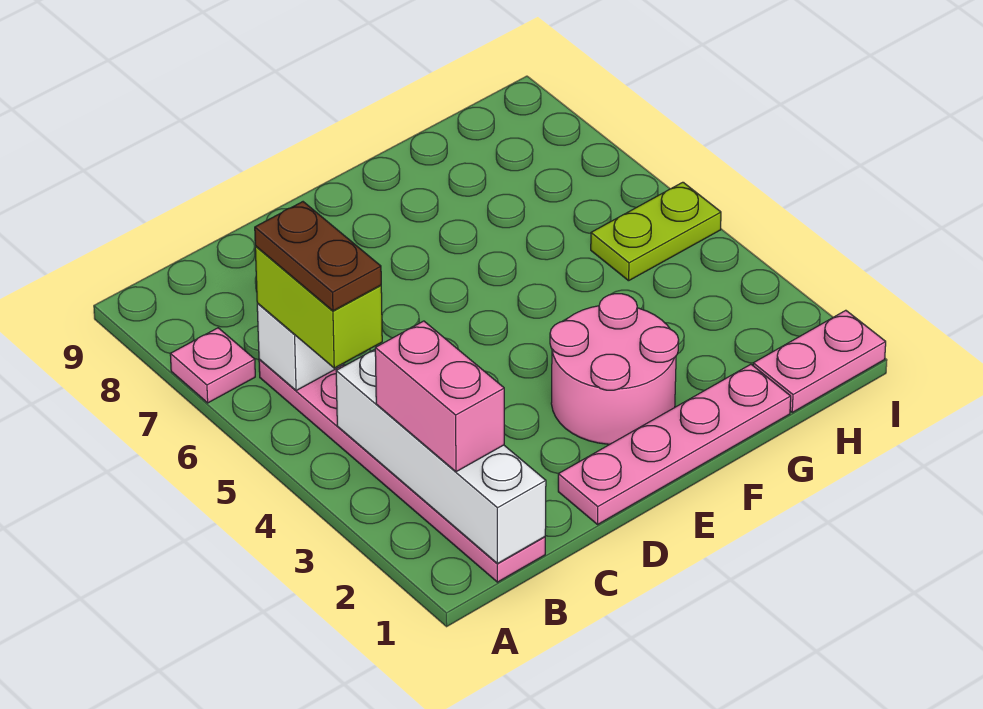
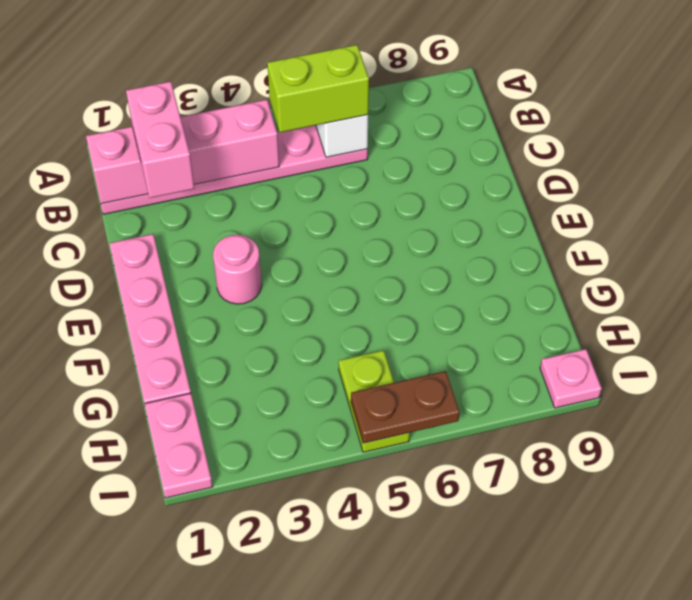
pink 1x1 plate [170,328,255,403] -> pink 1x1 plate moved to [540,349,602,408]
white 1x4 brick [336,350,546,564] -> pink 1x4 brick [86,100,279,204]
pink 1x2 brick [375,321,504,472] -> pink 1x2 brick turned to [126,81,195,198]
brown 1x2 plate [255,202,381,311] -> brown 1x2 plate moved to [351,371,460,443]
pink 2x2 round brick [550,294,679,444] -> pink 1x1 round brick [213,235,262,304]

